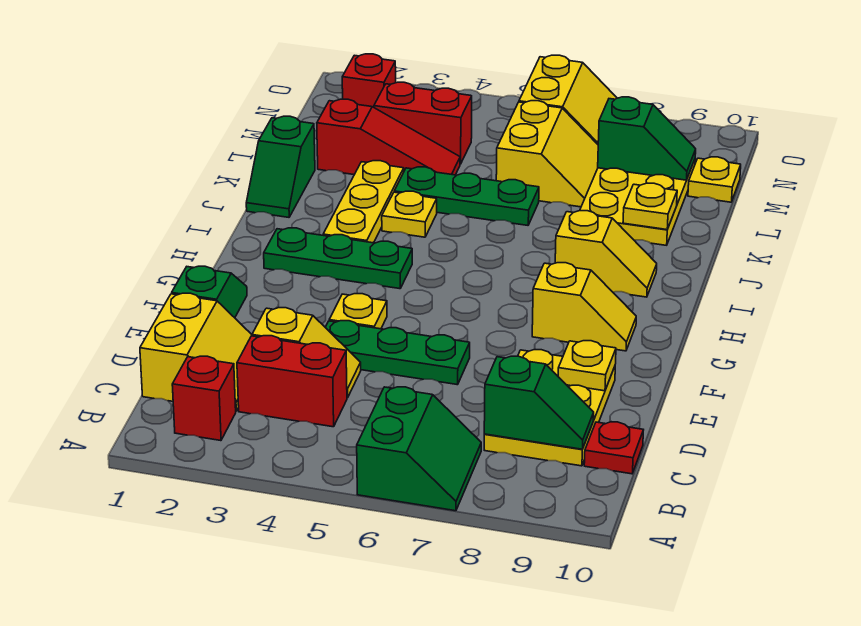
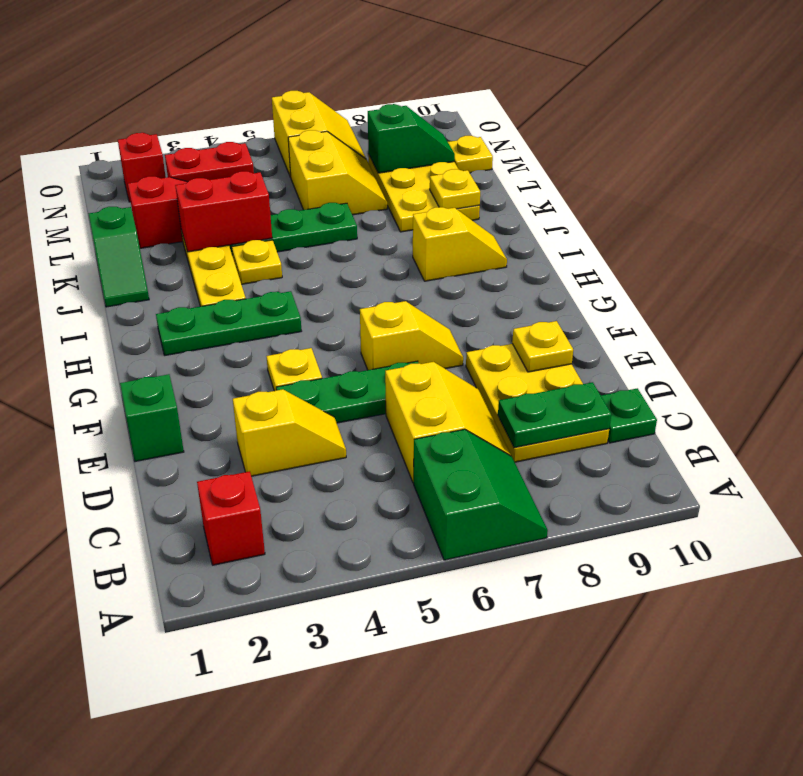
yellow 2x2 slope [140,293,252,411] -> yellow 2x2 slope moved to [385,362,511,483]
red 1x2 brick [237,336,347,427] -> red 1x2 brick moved to [175,171,272,252]
green 1x2 slope [484,356,594,449] -> green 1x2 plate [498,382,611,448]
red 1x1 plate [584,422,643,474] -> green 1x1 plate [601,388,657,443]
yellow 1x2 slope [532,263,636,351] -> yellow 1x2 slope moved to [360,301,463,370]

